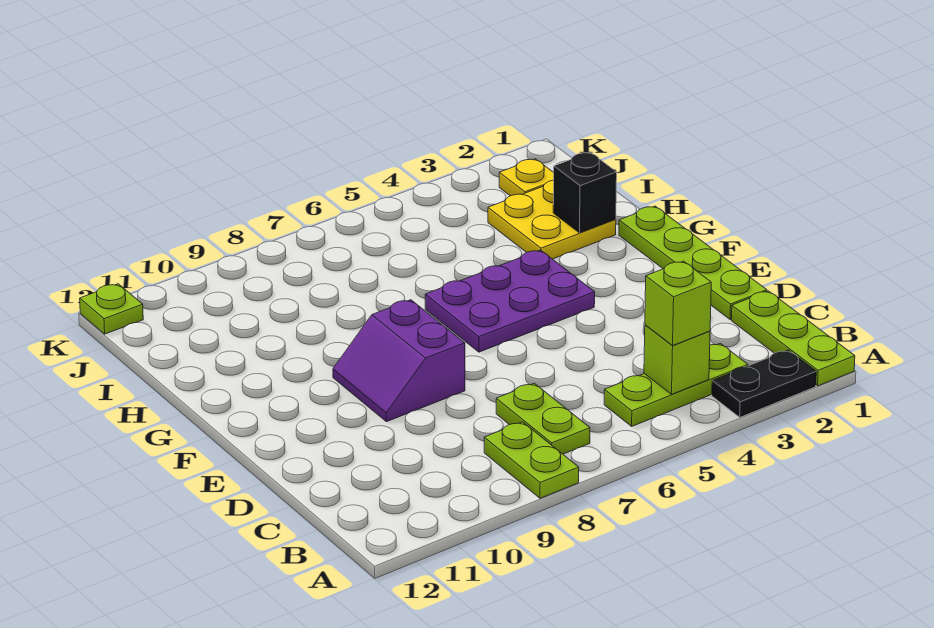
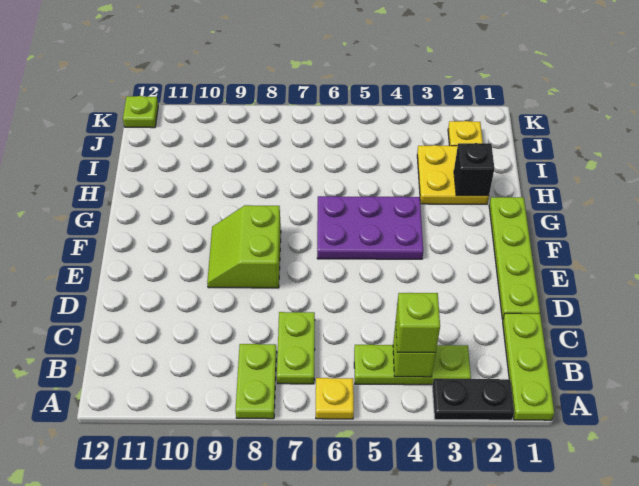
none -> yellow 1x1 plate [316,378,354,419]
purple 2x2 slope [333,300,465,422] -> lime 2x2 slope [207,205,281,288]

